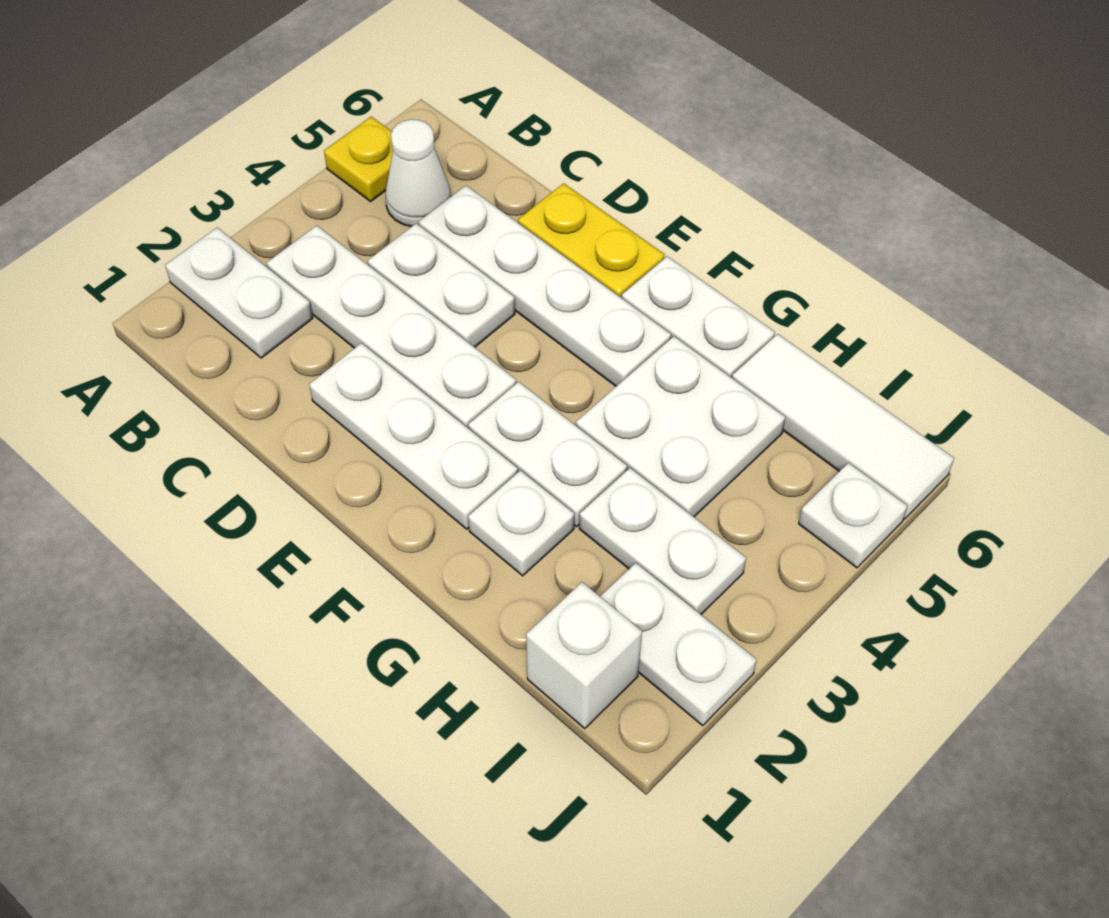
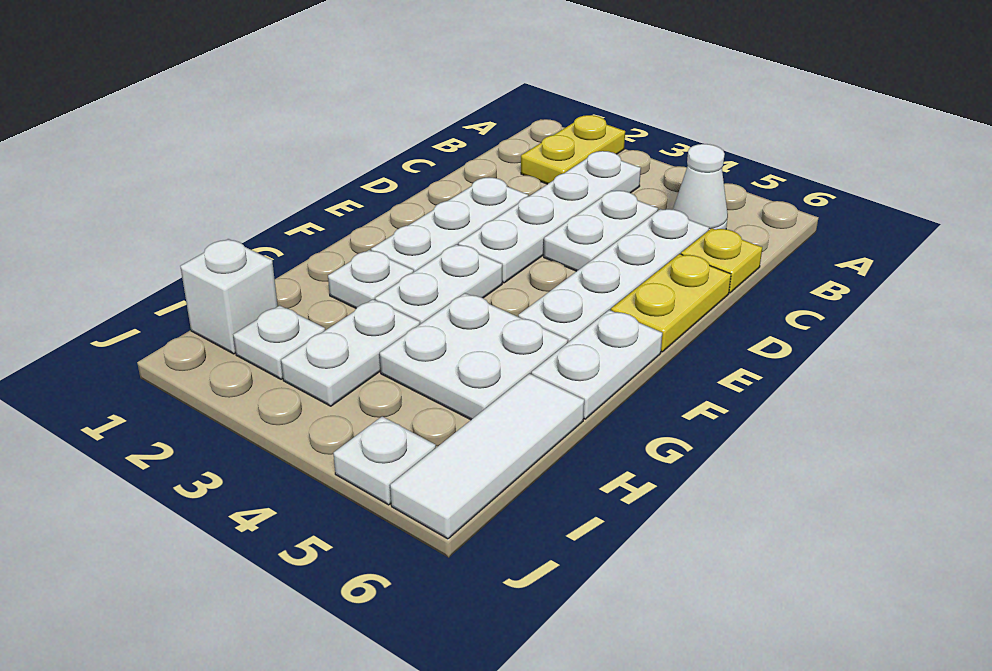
white 1x2 plate [165,228,313,358] -> yellow 1x2 plate [521,115,625,184]
yellow 1x1 plate [324,117,393,201] -> yellow 1x1 plate moved to [681,228,762,293]
white 1x2 plate [600,563,757,725] -> white 1x1 plate [233,305,325,379]

